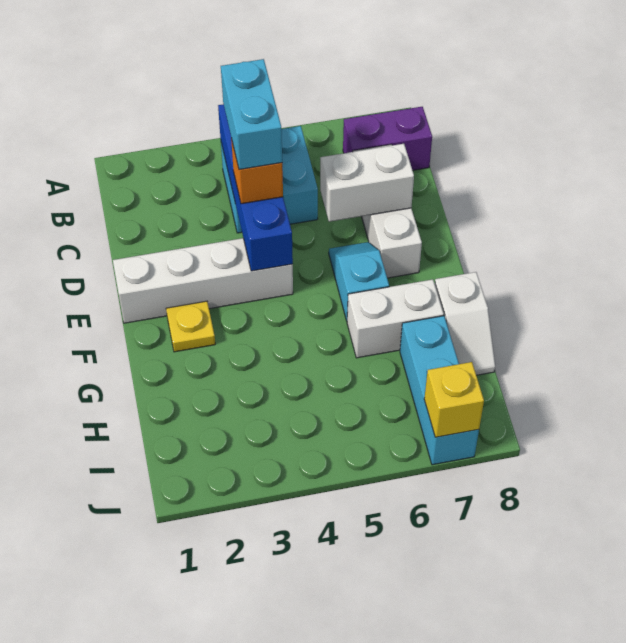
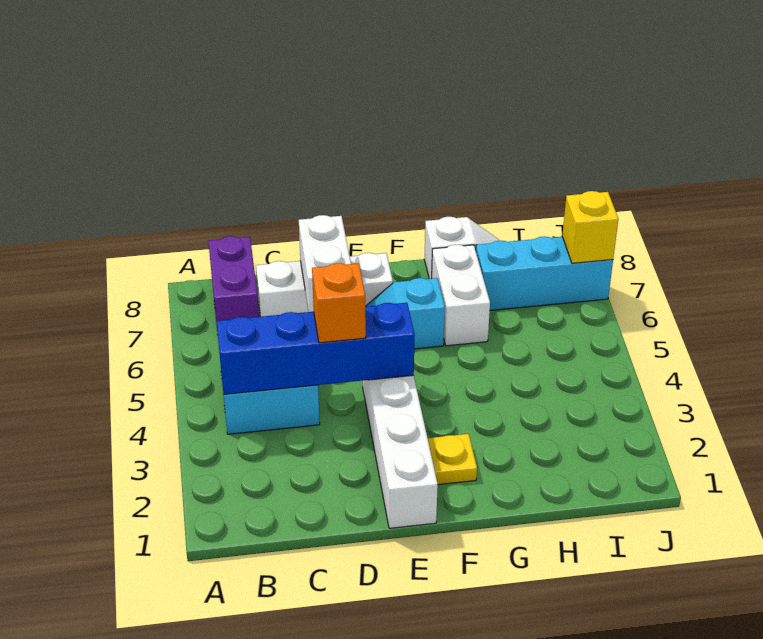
cyan 1x2 brick [221,59,282,170] -> none

